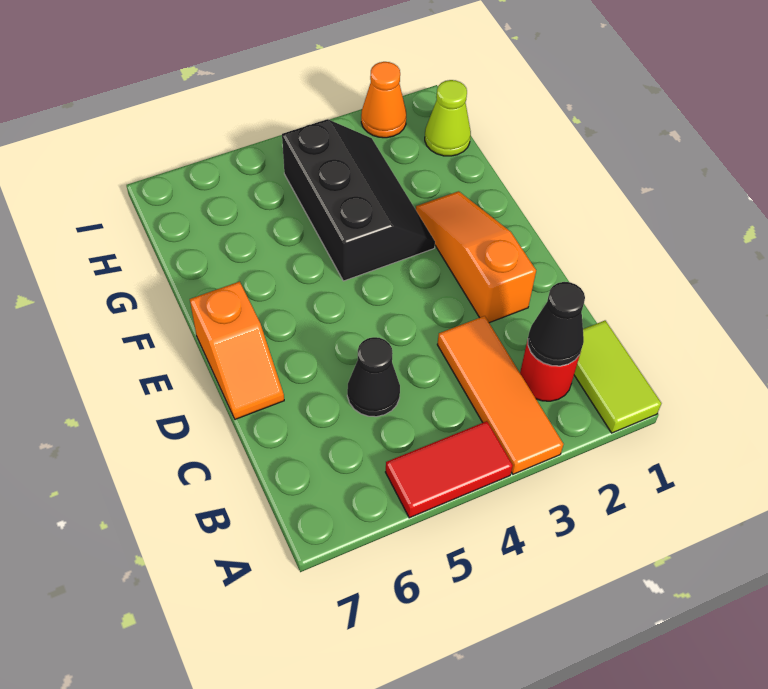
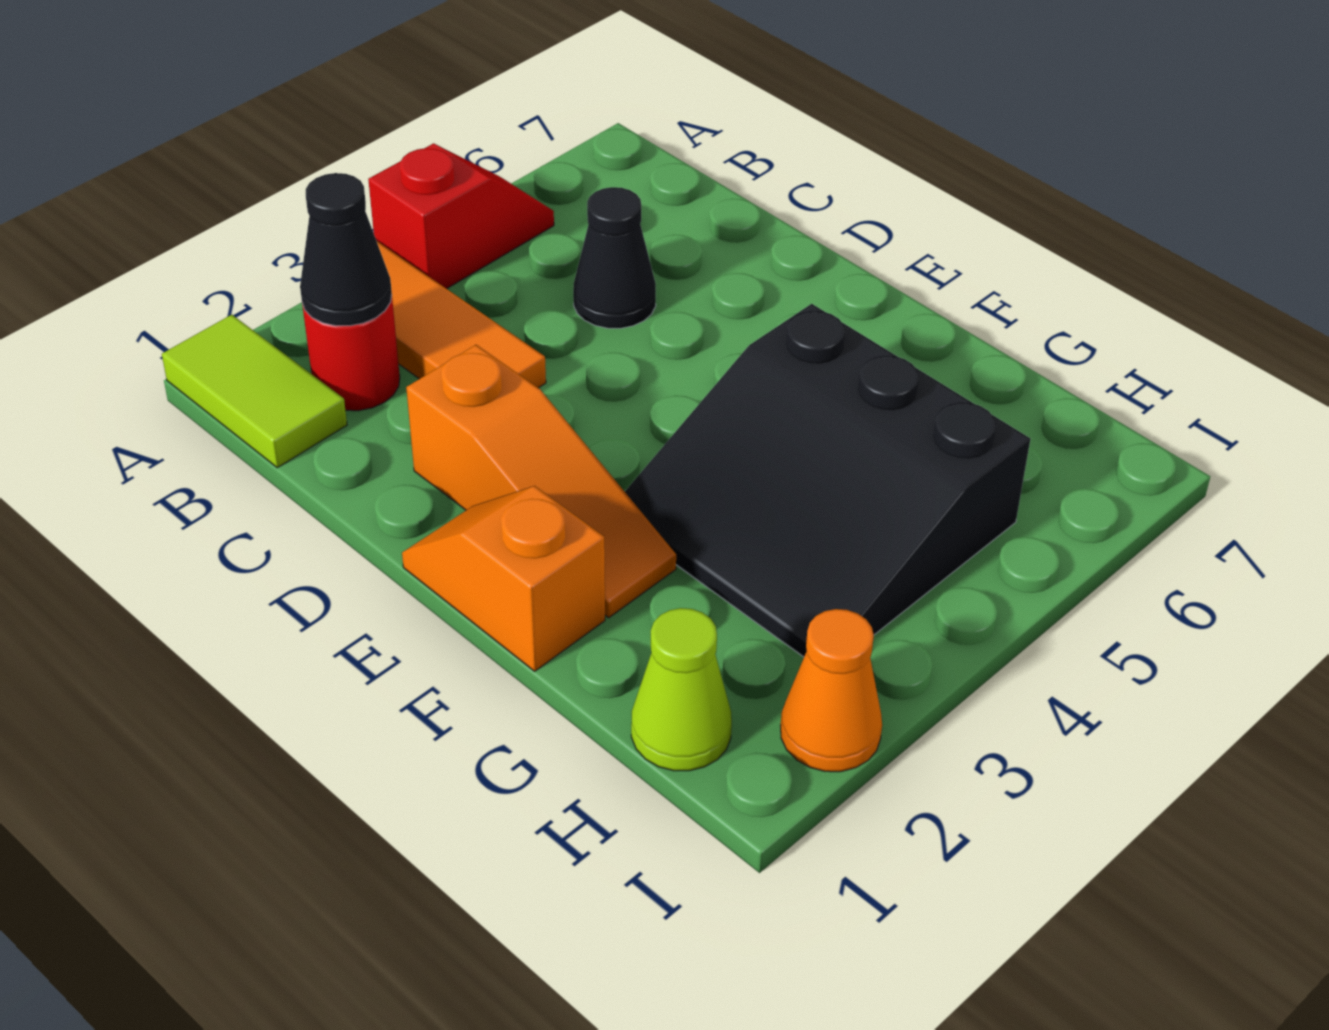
red 1x2 tile [386,421,513,518] -> red 1x2 slope [368,143,554,289]
orange 1x2 slope [190,282,284,419] -> orange 1x2 slope moved to [402,486,605,671]
black 2x3 slope [282,119,435,281] -> black 3x3 slope [625,304,1030,657]

